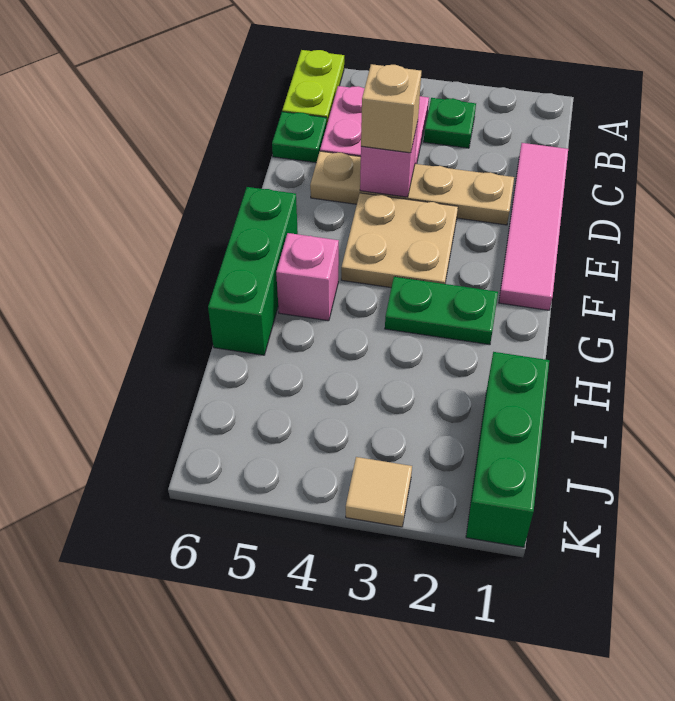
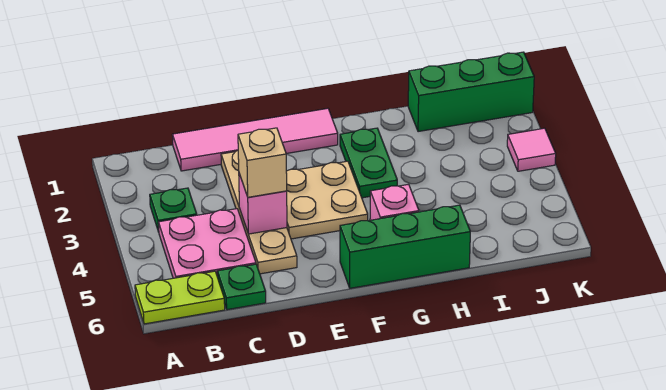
tan 1x1 tile [346,457,412,527] -> pink 1x1 tile [507,128,556,171]

